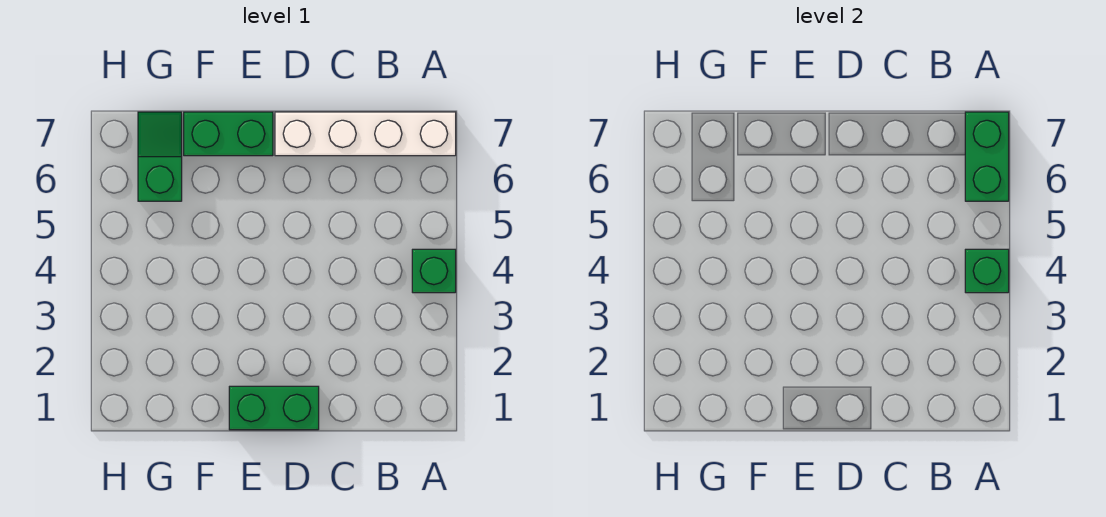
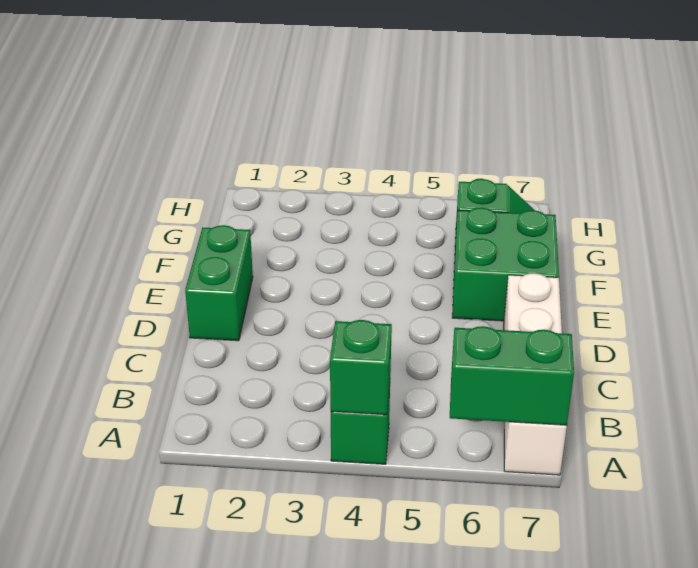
green 1x2 brick [184,112,273,156] -> green 2x2 brick [452,208,559,321]

